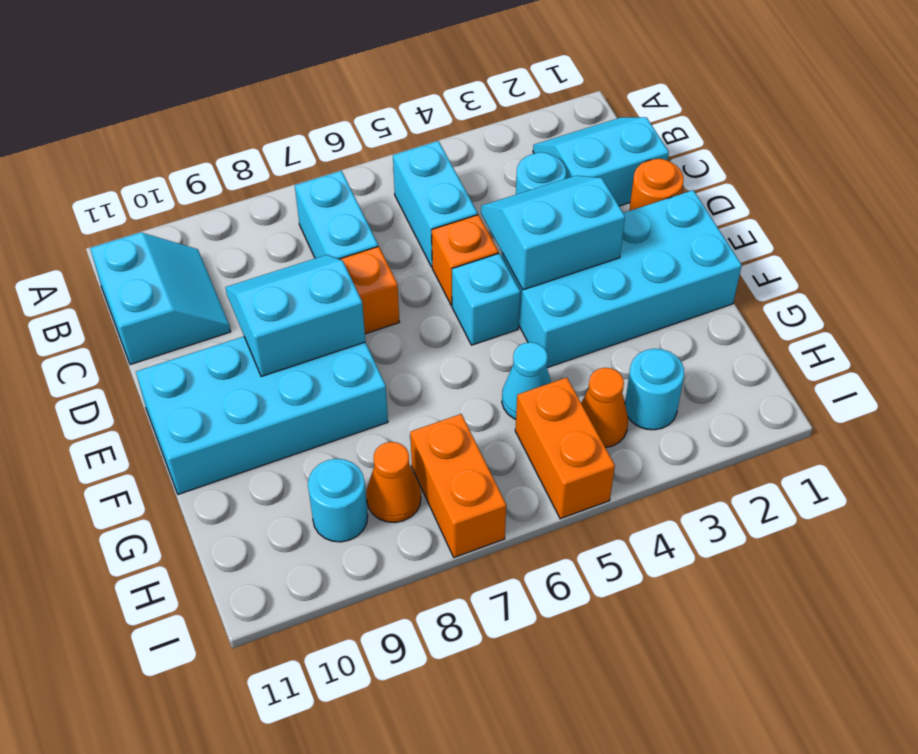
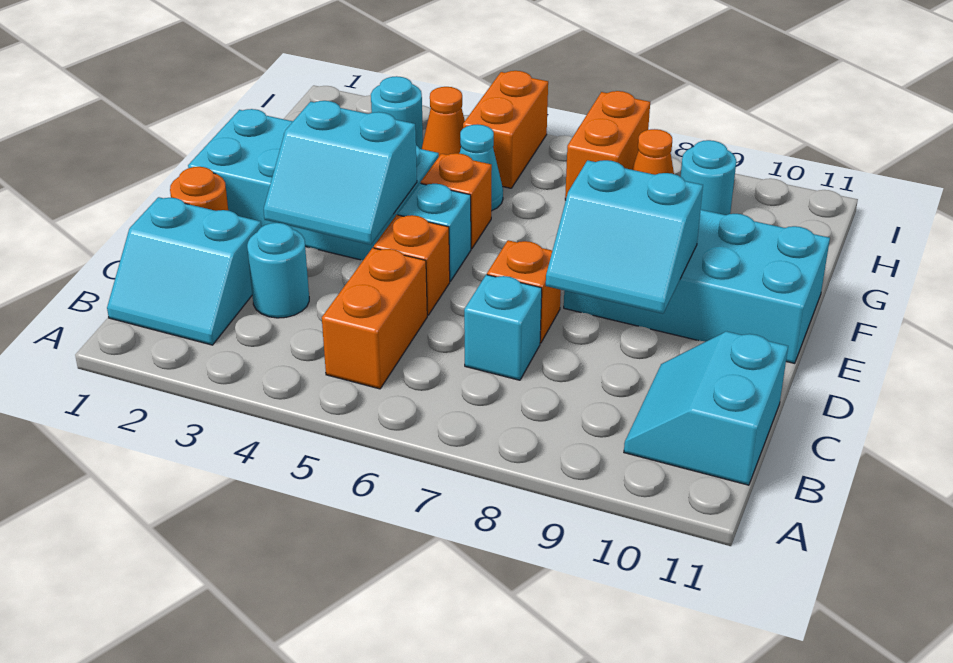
cyan 1x2 brick [393,141,478,267] -> orange 1x2 brick [322,248,427,389]
cyan 1x2 brick [295,171,378,259] -> cyan 1x1 brick [464,275,542,380]
none -> orange 1x1 brick [421,153,492,249]

